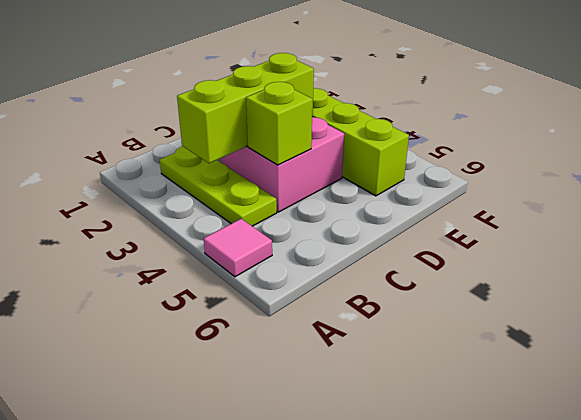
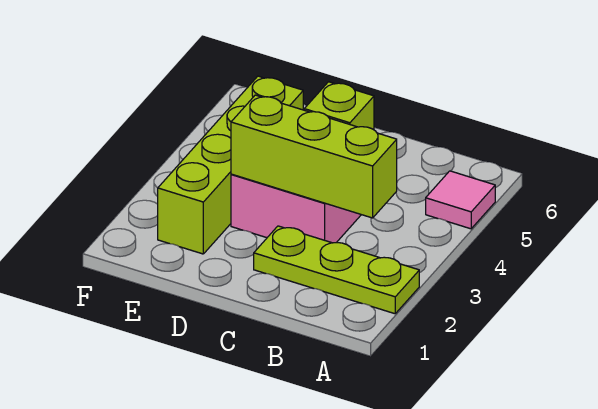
lime 1x3 plate [160,146,277,226] -> lime 1x3 plate turned to [254,226,419,314]

